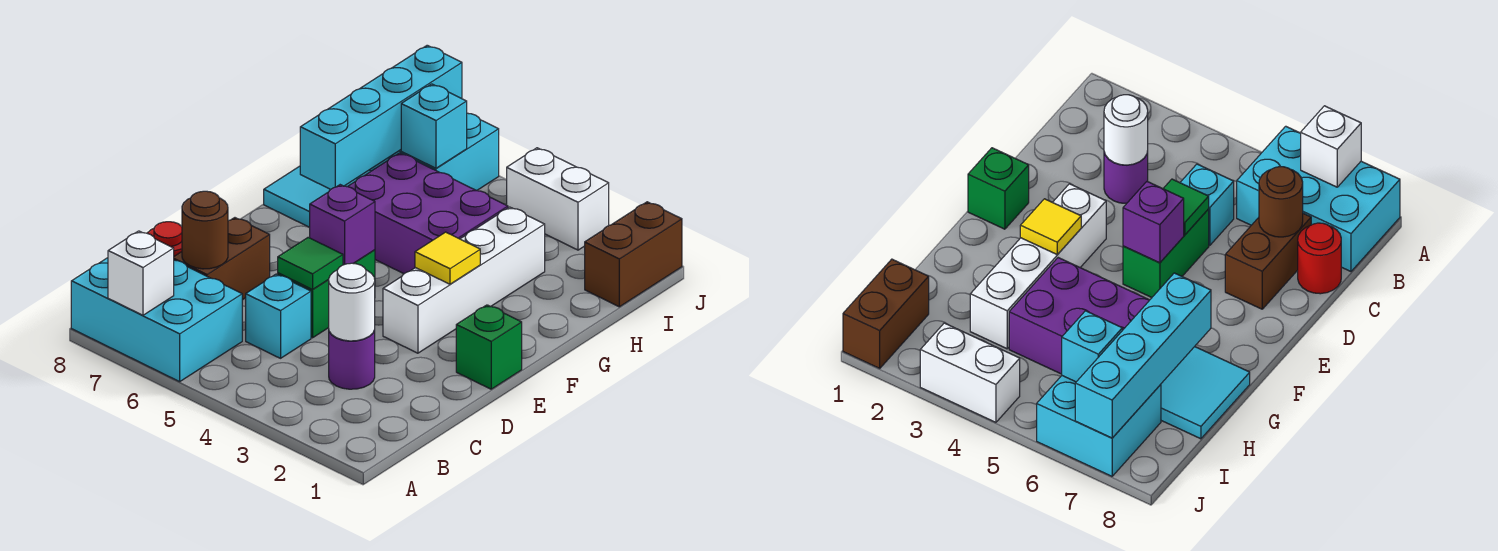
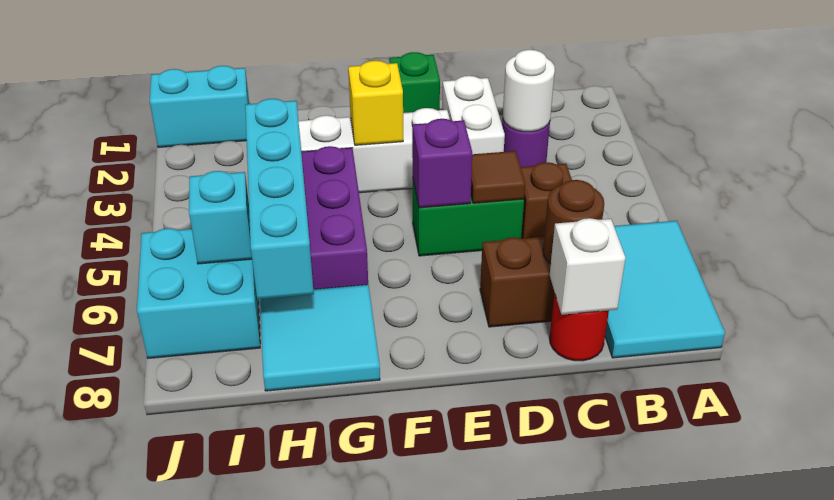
cyan 2x3 brick [71,258,242,382] -> cyan 2x3 tile [605,221,725,358]
white 1x1 brick [108,231,174,315] -> white 1x1 brick moved to [550,218,625,315]
cyan 1x1 brick [246,274,311,358] -> brown 1x1 brick [521,162,572,239]
green 1x1 tile [278,237,343,290] -> brown 1x1 tile [471,151,525,203]
yellow 1x1 tile [415,232,480,284] -> yellow 1x1 brick [348,61,403,145]
cyan 1x4 brick [300,45,462,189] -> cyan 1x4 brick turned to [245,99,314,299]
brown 1x2 brick [585,202,682,307] -> cyan 1x2 brick [150,66,249,147]
white 1x2 brick [507,148,609,250] -> white 1x2 brick moved to [442,76,505,154]

